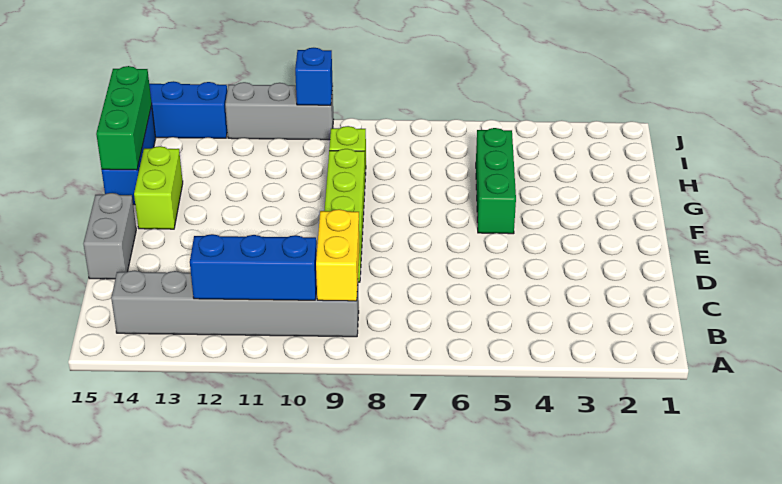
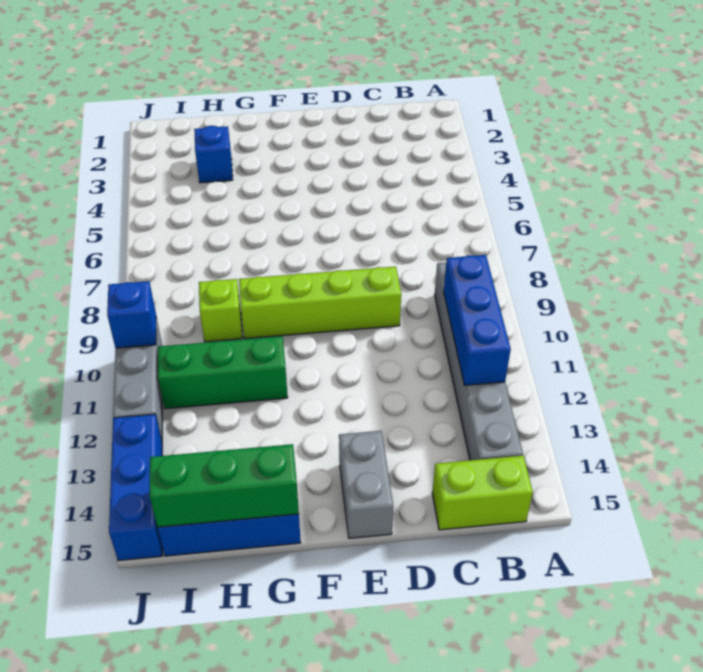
yellow 1x2 brick [316,209,359,301] -> none
grey 1x2 brick [83,193,136,279] -> grey 1x2 brick turned to [339,431,393,538]
green 1x3 brick [476,128,516,234] -> green 1x3 brick moved to [158,336,288,409]
lime 1x2 brick [134,146,183,229] -> lime 1x2 brick moved to [432,456,533,530]
none -> blue 1x1 brick [194,126,233,183]

